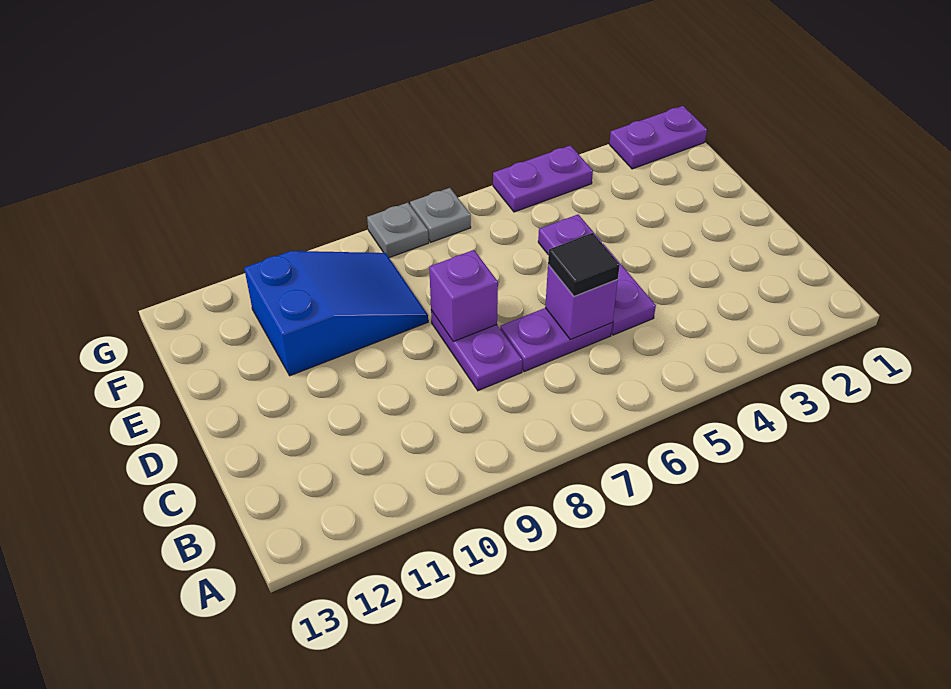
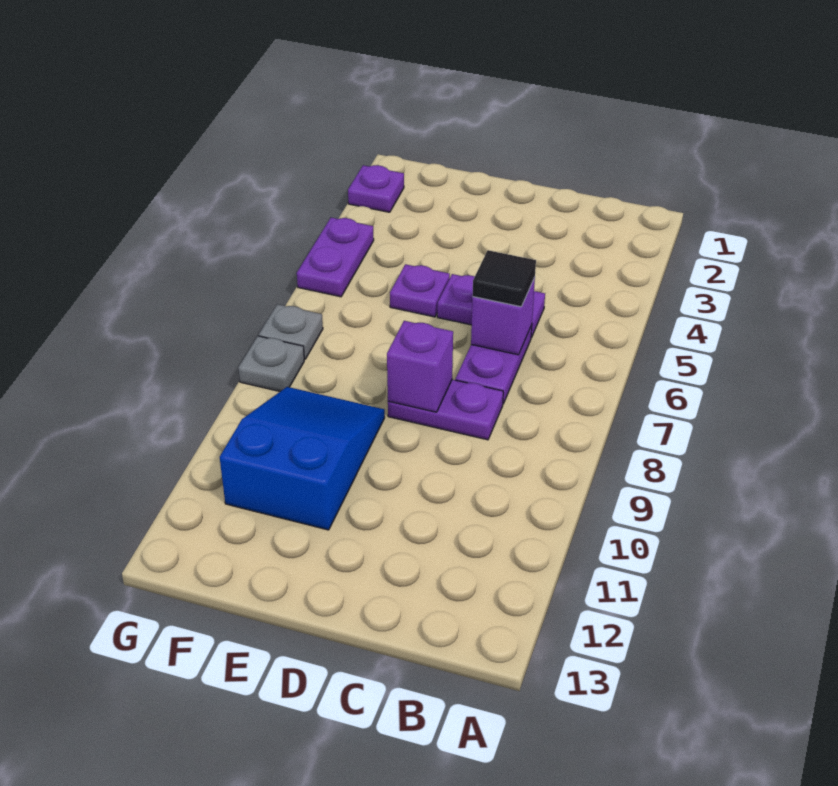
purple 1x2 plate [609,106,707,169] -> purple 1x1 plate [348,165,404,212]

